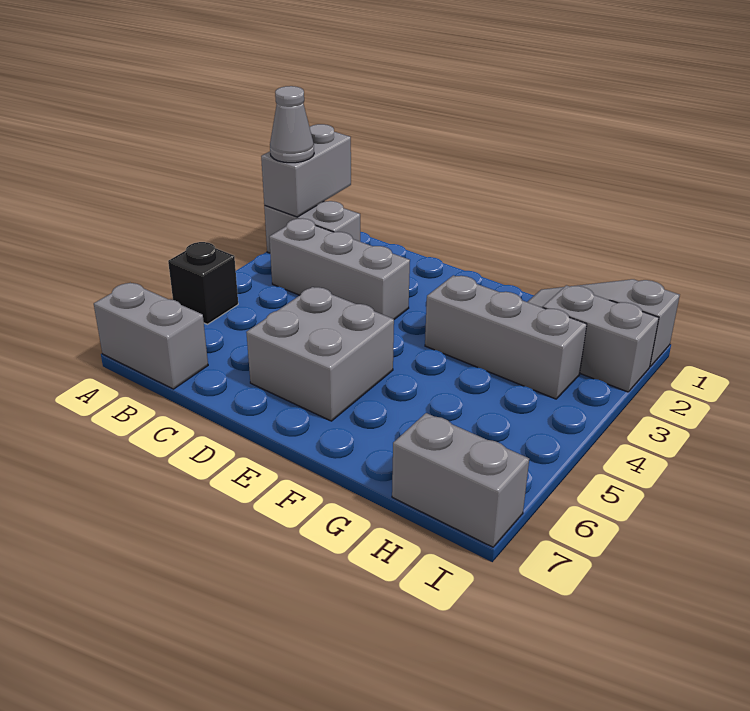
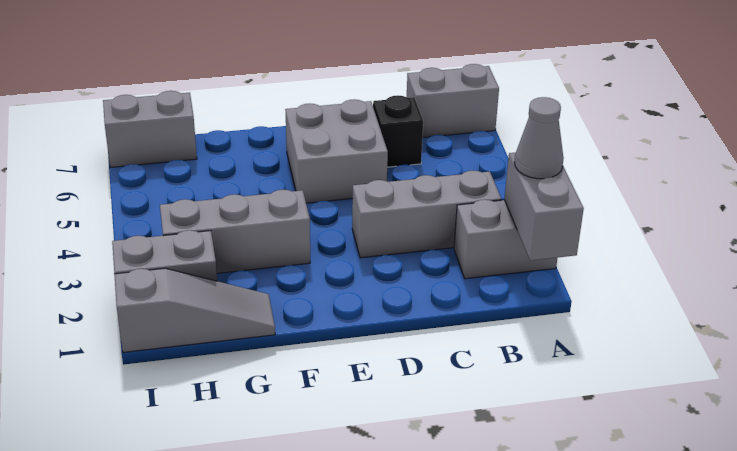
black 1x1 brick [168,242,238,324] -> black 1x1 brick moved to [373,95,423,167]

